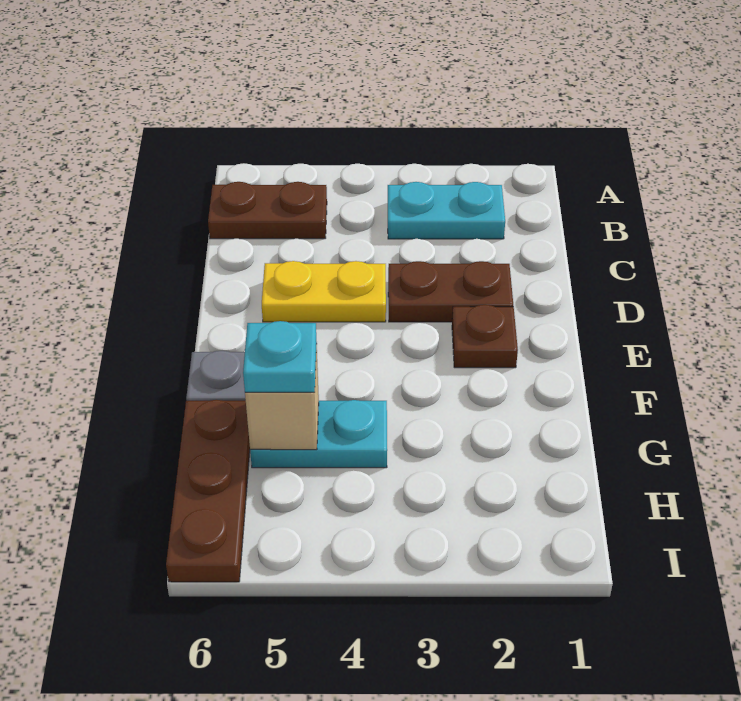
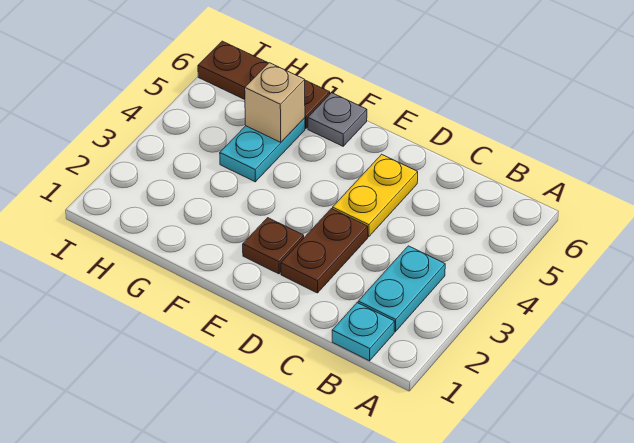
brown 1x2 plate [208,182,327,239] -> none
cyan 1x1 plate [243,321,317,392] -> cyan 1x1 plate moved to [332,303,395,361]

